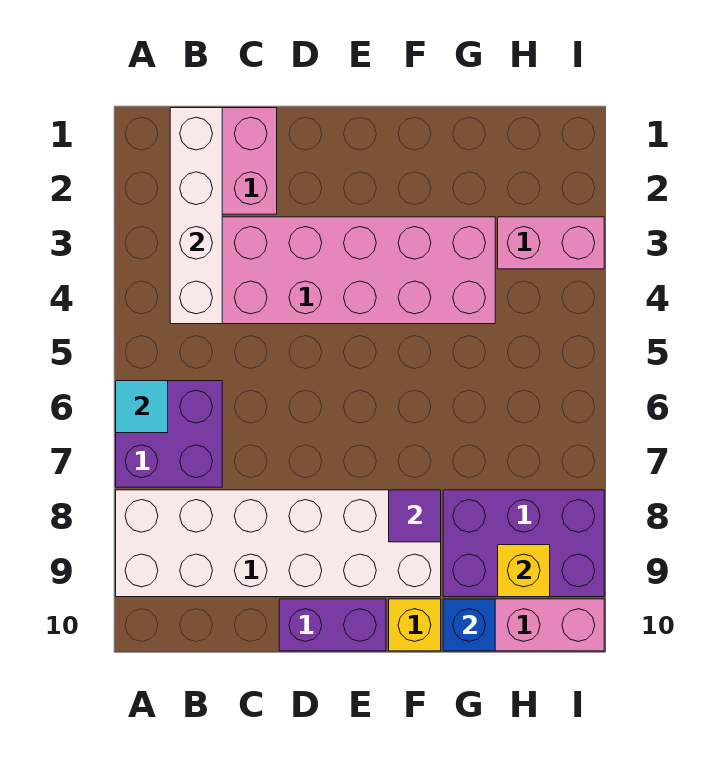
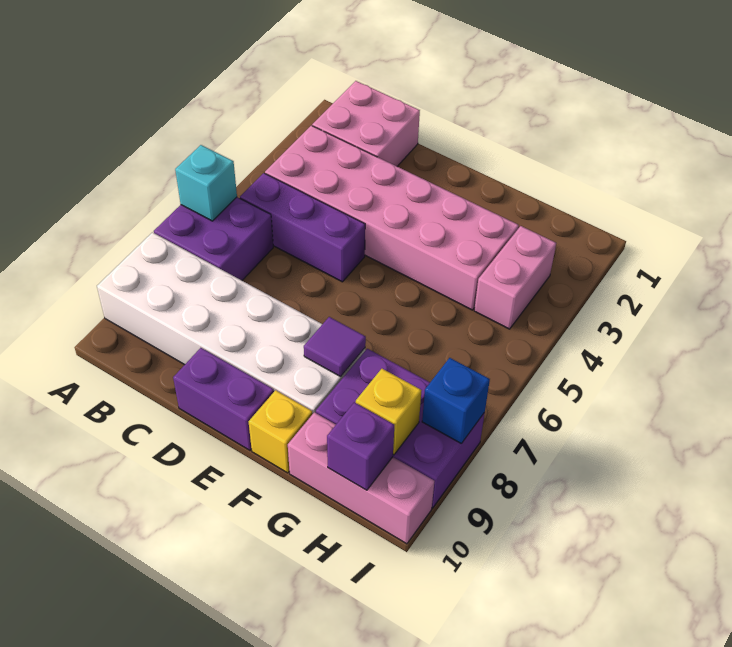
cyan 1x1 tile [116,381,168,433] -> cyan 1x1 brick [175,145,237,221]
white 1x4 brick [170,108,222,324] -> none
none -> purple 1x3 brick [240,173,365,282]
blue 1x1 brick [443,599,495,651] -> blue 1x1 brick moved to [422,358,490,444]
pink 1x2 brick [498,217,604,269] -> pink 1x2 brick turned to [474,226,556,329]
none -> purple 1x1 brick [327,402,394,490]

